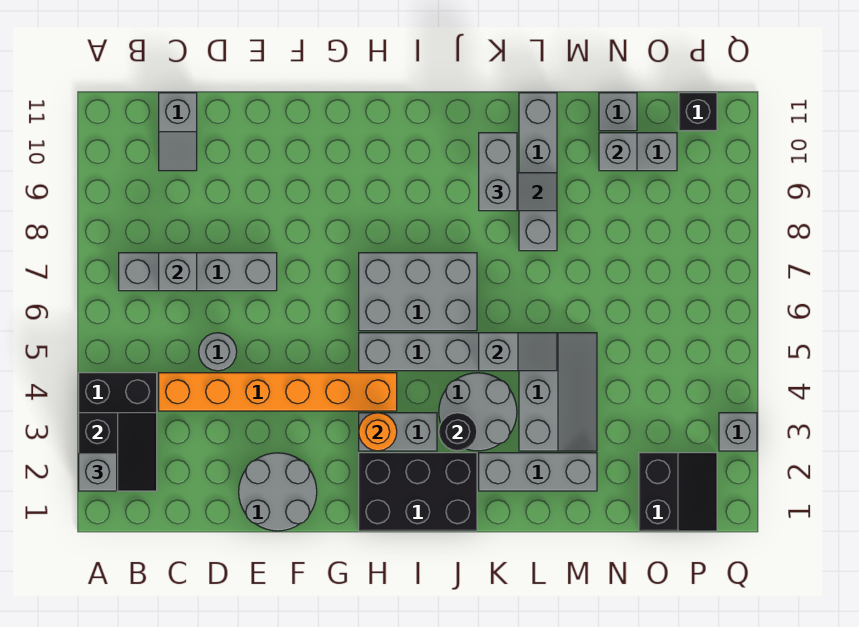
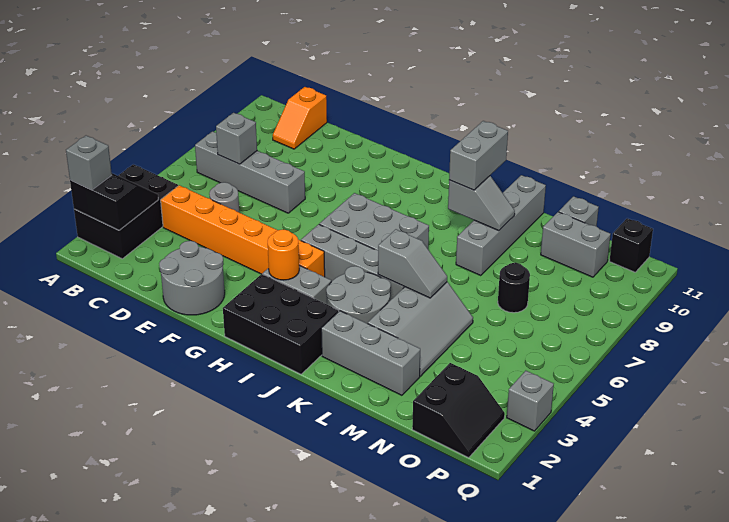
black 2x2 slope [79,413,157,491] -> black 2x2 slope turned to [70,173,158,230]
grey 1x2 slope [159,93,197,171] -> orange 1x2 slope [273,87,327,149]
black 1x1 round brick [439,413,477,451] -> black 1x1 round brick moved to [498,263,530,313]
grey 1x1 brick [599,133,637,171] -> none

